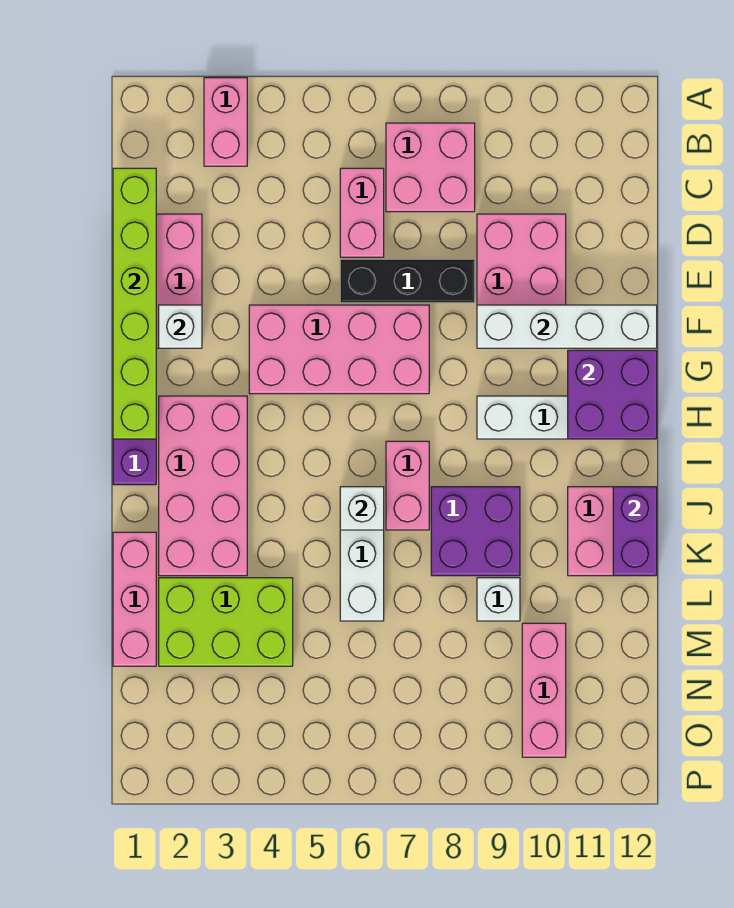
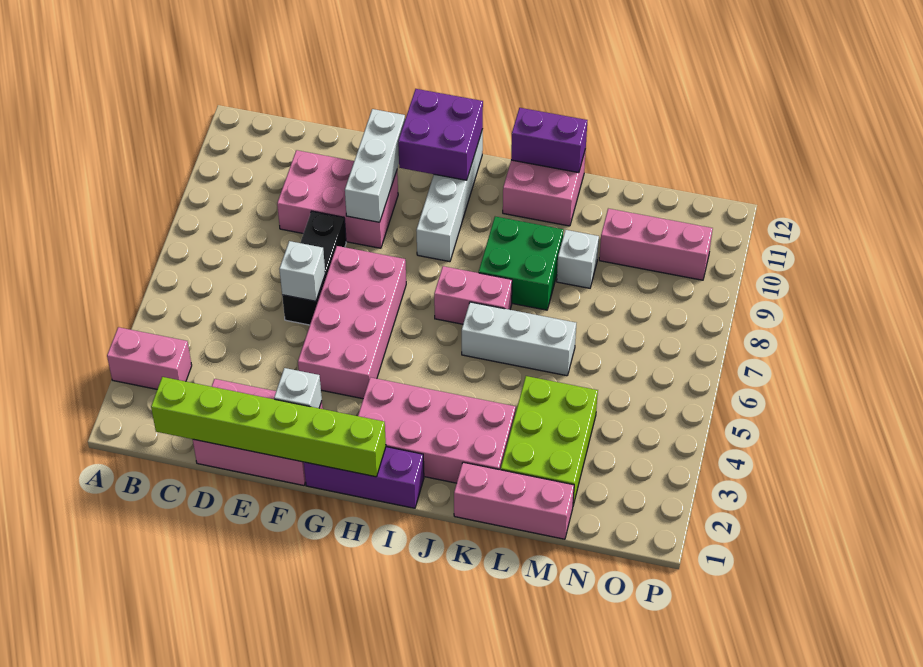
pink 2x2 brick [386,123,475,212] -> none
pink 1x2 brick [340,168,384,257] -> none
white 1x4 brick [477,305,657,348] -> white 1x3 brick [345,109,405,222]
white 1x1 brick [340,487,384,530] -> white 1x1 brick moved to [279,241,325,301]
purple 2x2 brick [431,487,520,576] -> green 2x2 brick [479,217,564,310]

